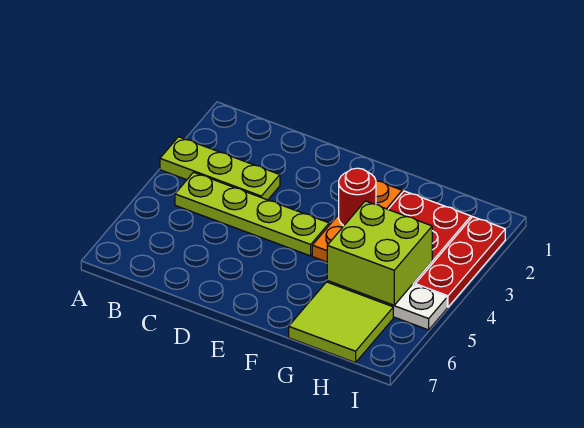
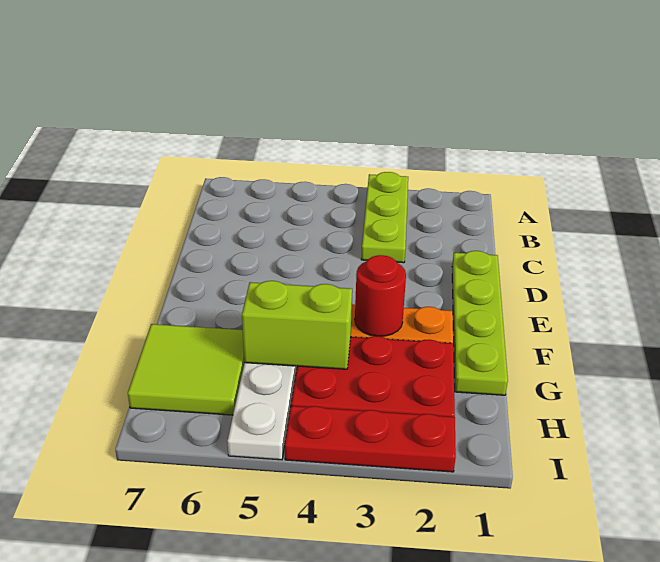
lime 1x4 plate [175,172,329,256] -> lime 1x4 plate moved to [452,251,508,395]
lime 2x2 brick [327,201,432,305] -> lime 1x2 brick [242,281,352,369]

